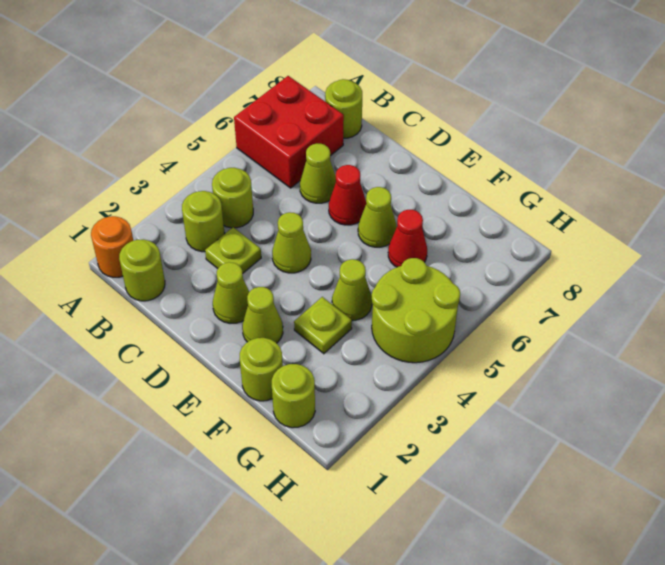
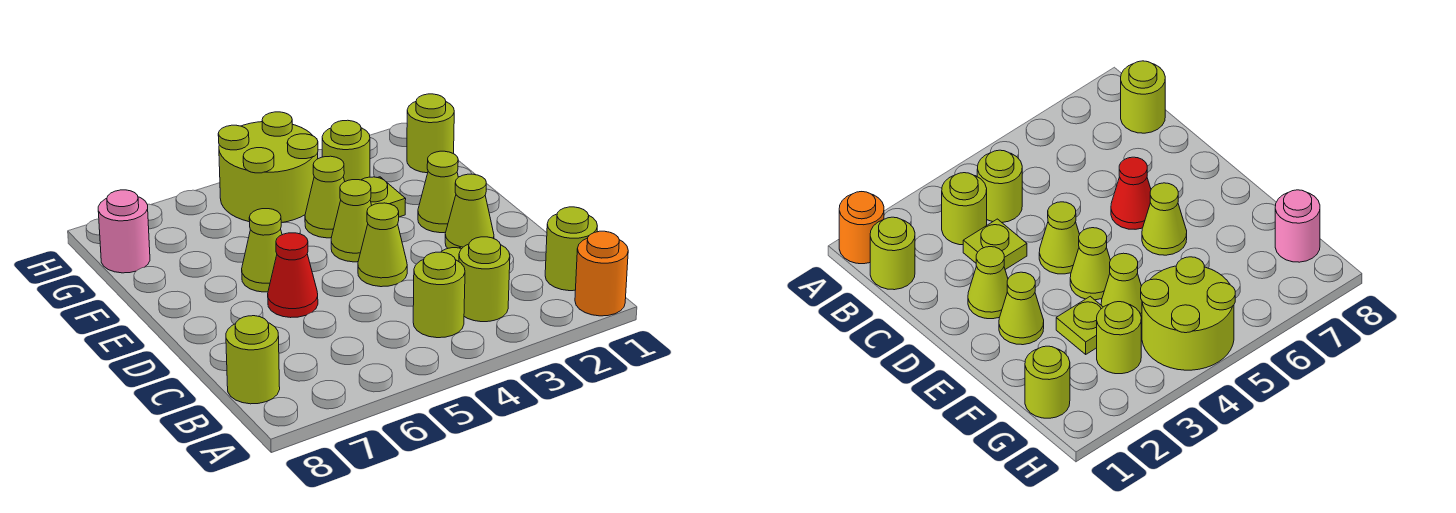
red 2x2 brick [234,76,344,188] -> none
lime 1x1 cone [300,144,336,203] -> lime 1x1 cone moved to [331,180,372,262]
lime 1x1 round brick [240,338,283,401] -> lime 1x1 round brick moved to [322,120,370,182]
red 1x1 cone [388,210,427,267] -> none
none -> pink 1x1 round brick [98,190,150,273]

